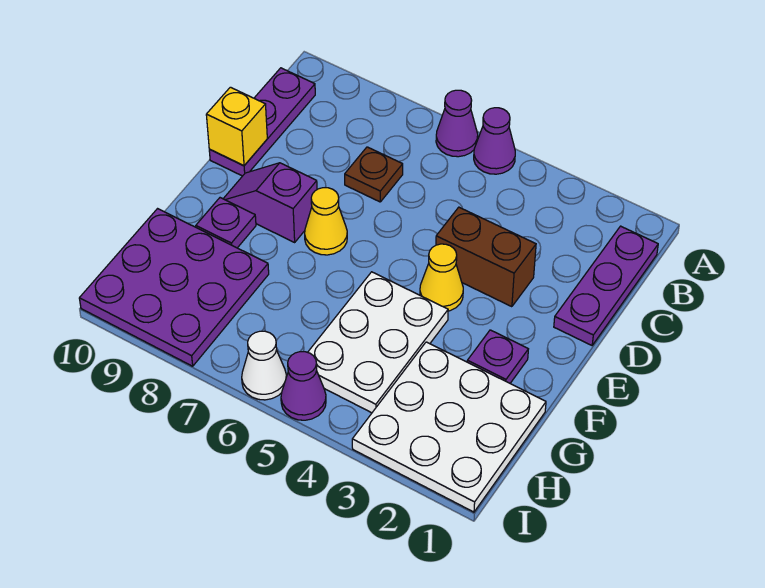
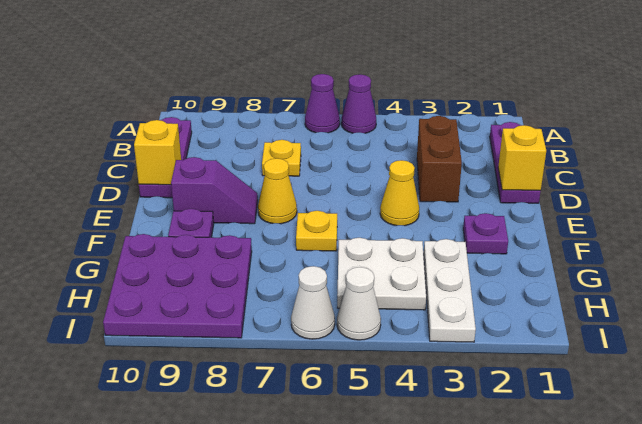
brown 1x1 plate [345,147,403,202] -> yellow 1x1 plate [262,140,301,176]
none -> yellow 1x1 brick [498,125,546,190]
brown 1x2 brick [436,207,536,307] -> brown 1x2 brick turned to [417,116,462,202]
purple 1x2 slope [223,163,317,242] -> purple 1x2 slope turned to [171,157,258,224]
white 2x3 plate [308,272,448,413] -> white 2x2 plate [337,238,426,310]
none -> yellow 1x1 plate [296,211,337,251]
white 3x3 plate [352,342,546,512] -> white 1x3 plate [424,239,476,342]
purple 1x1 cone [281,352,326,420] -> white 1x1 cone [337,267,381,340]

